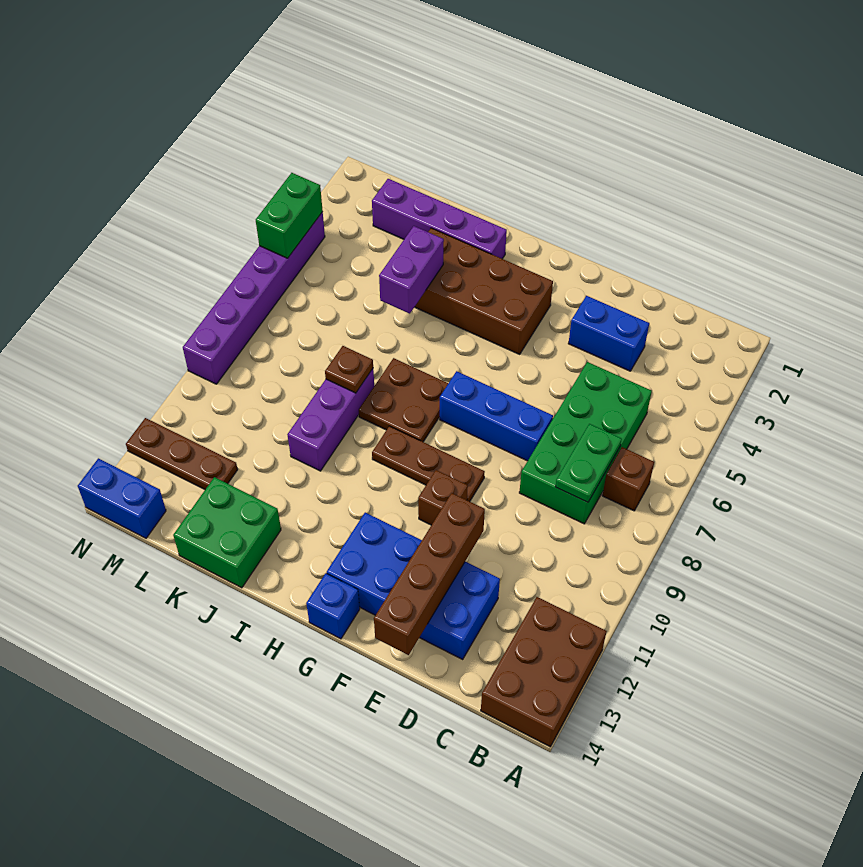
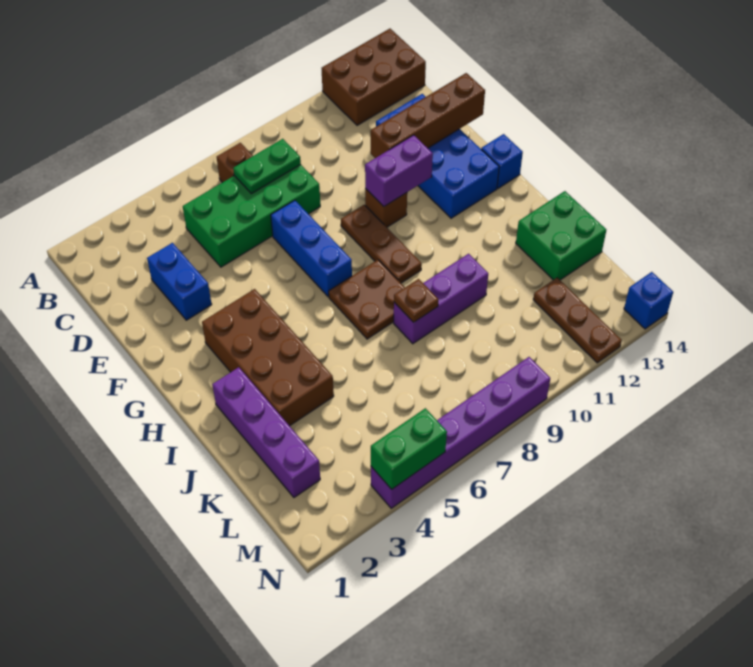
purple 1x2 brick [379,226,444,314] -> purple 1x2 brick moved to [365,135,433,207]
blue 1x2 brick [78,458,166,538] -> blue 1x1 brick [624,272,673,329]

